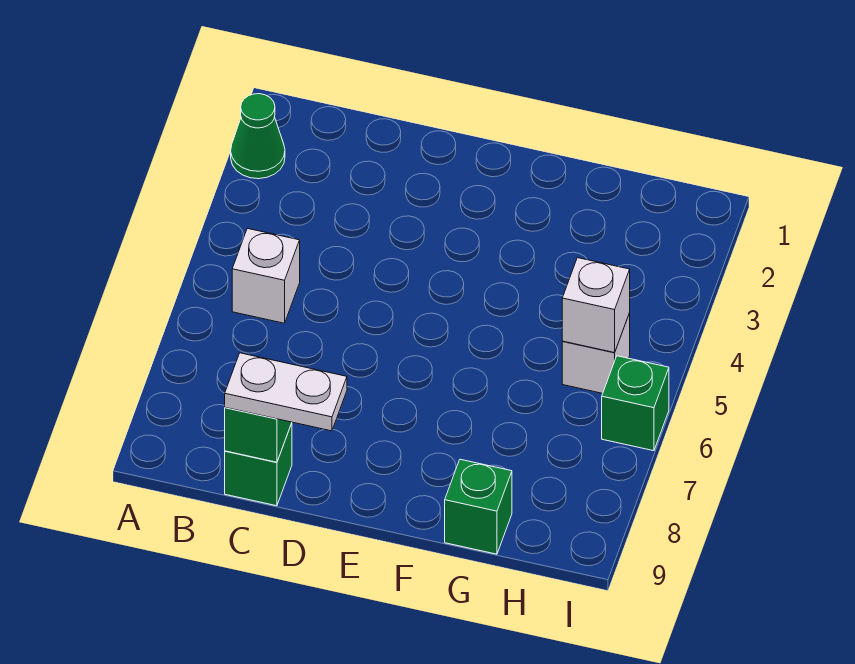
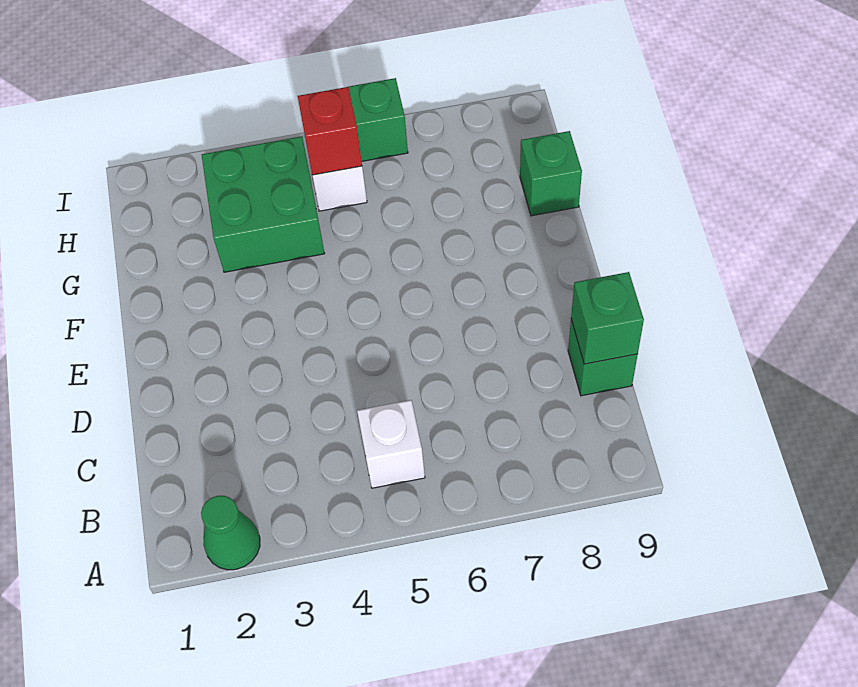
white 1x2 plate [225,353,347,431] -> none
none -> green 2x2 brick [202,136,325,272]
white 1x1 brick [562,258,630,353] -> red 1x1 brick [298,87,362,175]

